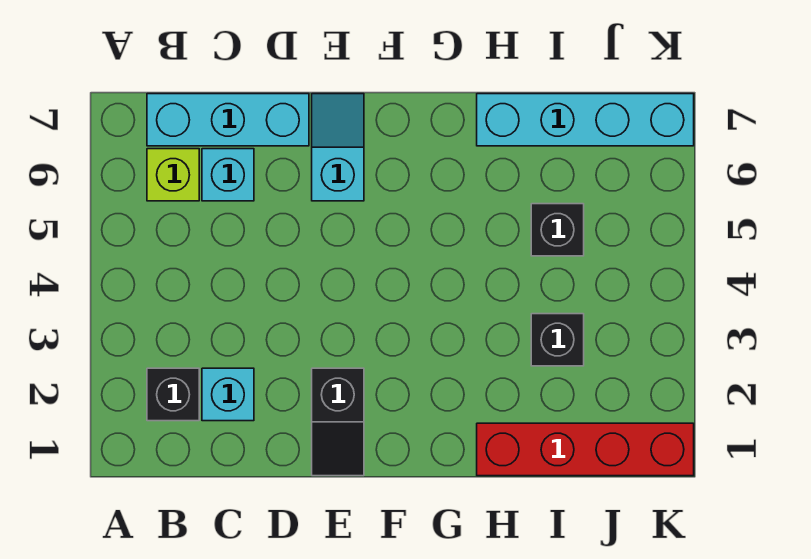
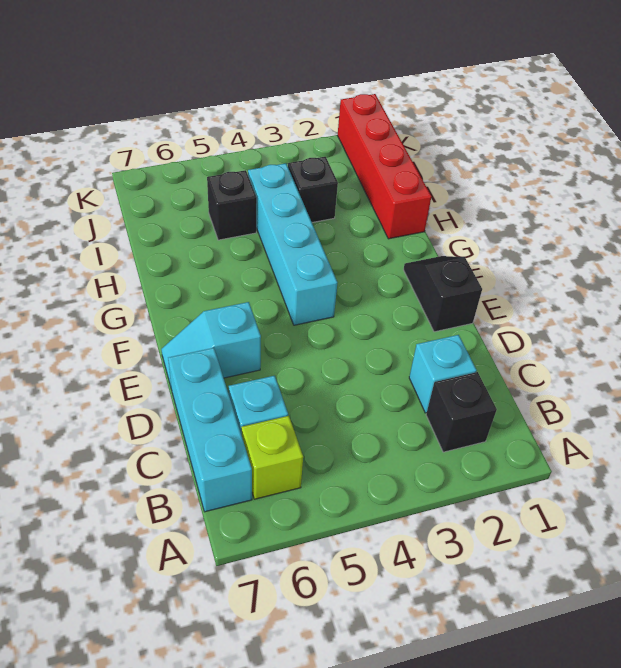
black 1x2 slope [312,368,364,476] -> black 1x2 slope turned to [404,256,482,332]
cyan 1x4 brick [477,94,694,146] -> cyan 1x4 brick moved to [248,163,337,325]

